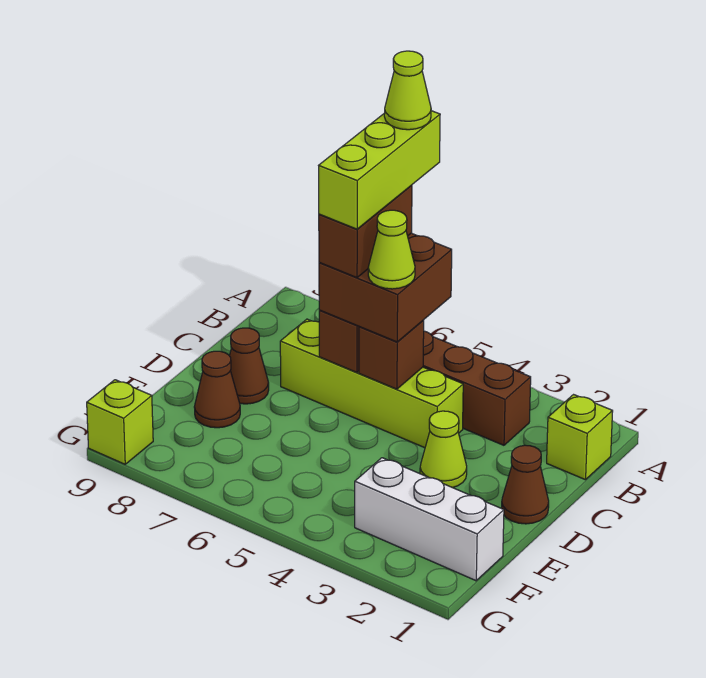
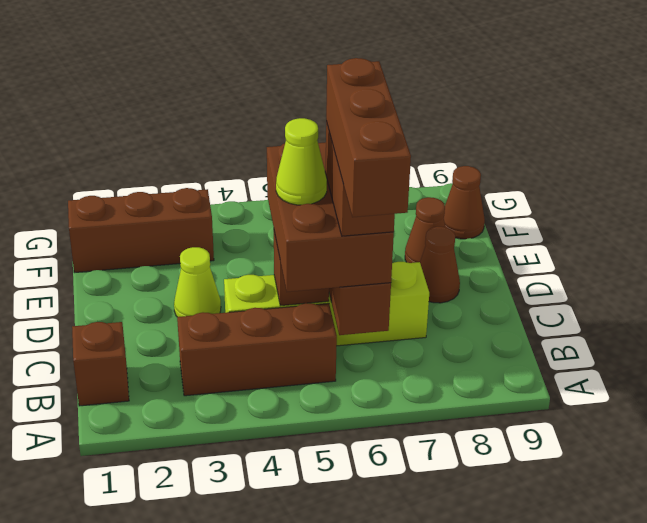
lime 1x3 brick [319,111,440,229] -> brown 1x3 brick [326,58,411,217]
lime 1x1 cone [384,51,431,130] -> none
lime 1x1 brick [547,395,613,480] -> brown 1x1 brick [72,322,129,406]
brown 2x2 brick [319,233,452,342] -> brown 2x3 brick [267,142,394,292]
brown 1x1 cone [502,445,549,524] -> brown 1x1 cone moved to [444,166,485,239]
white 1x3 brick [355,458,504,581] -> brown 1x3 brick [68,188,214,273]
lime 1x1 brick [87,380,153,464] -> none

